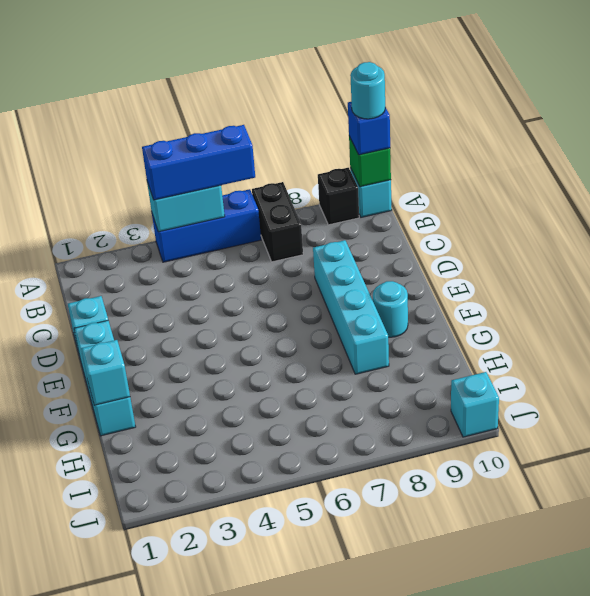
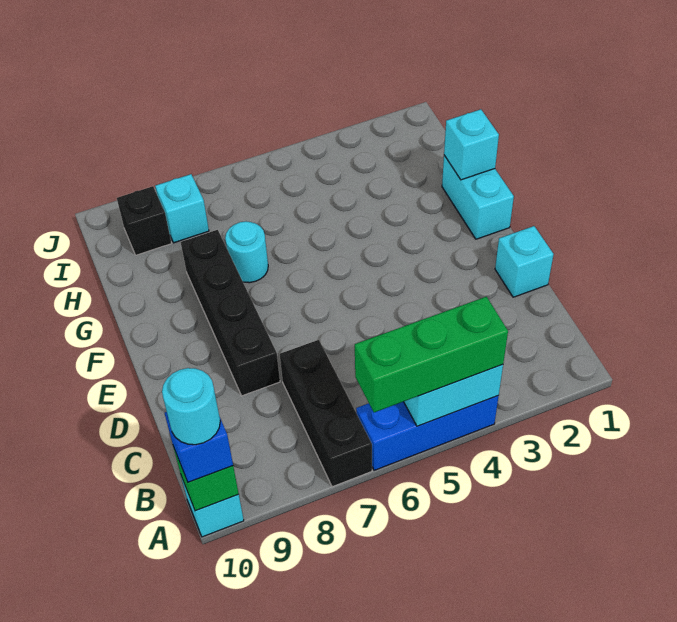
blue 1x3 brick [142,125,255,200] -> green 1x3 brick [355,297,508,412]
black 1x2 brick [252,182,303,262] -> black 1x3 brick [280,340,372,487]
black 1x1 brick [318,168,359,225] -> black 1x1 brick moved to [117,186,171,255]
cyan 1x4 brick [313,240,389,374] -> black 1x4 brick [181,230,280,396]
cyan 1x3 brick [74,320,136,436] -> cyan 1x2 brick [442,155,514,239]
cyan 1x1 round brick [373,281,408,337] -> cyan 1x1 round brick moved to [225,221,268,283]
cyan 1x1 brick [451,372,499,437] -> cyan 1x1 brick moved to [155,174,209,243]

